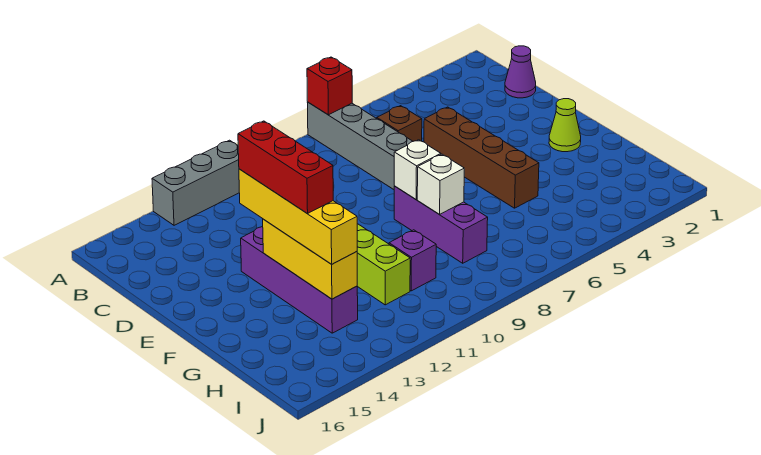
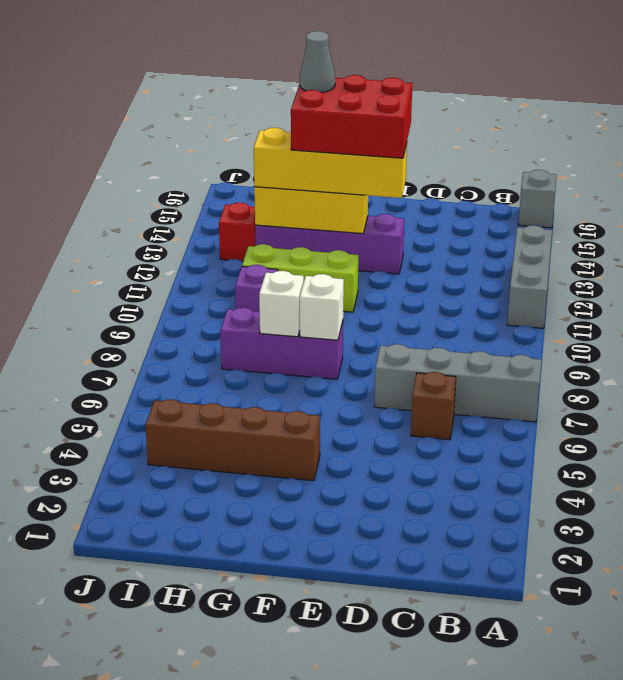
red 1x1 brick [307,57,352,115] -> red 1x1 brick moved to [219,203,256,261]
none -> grey 1x1 brick [518,170,557,228]
purple 1x1 cone [505,46,536,98] -> none
brown 1x4 brick [424,107,539,208] -> brown 1x4 brick moved to [145,399,320,481]
red 1x3 brick [238,121,333,214] -> red 2x3 brick [291,75,412,158]
lime 1x1 cone [549,99,581,152] -> none
none -> grey 1x1 cone [300,31,335,92]

